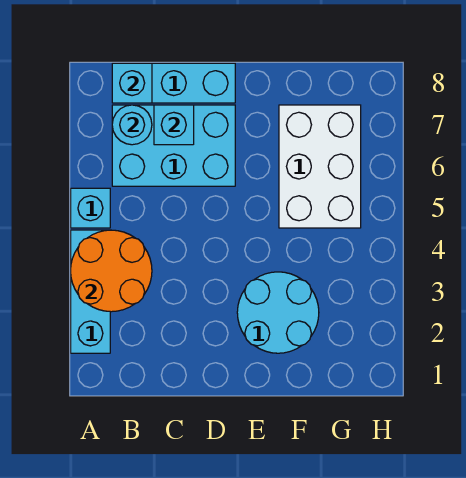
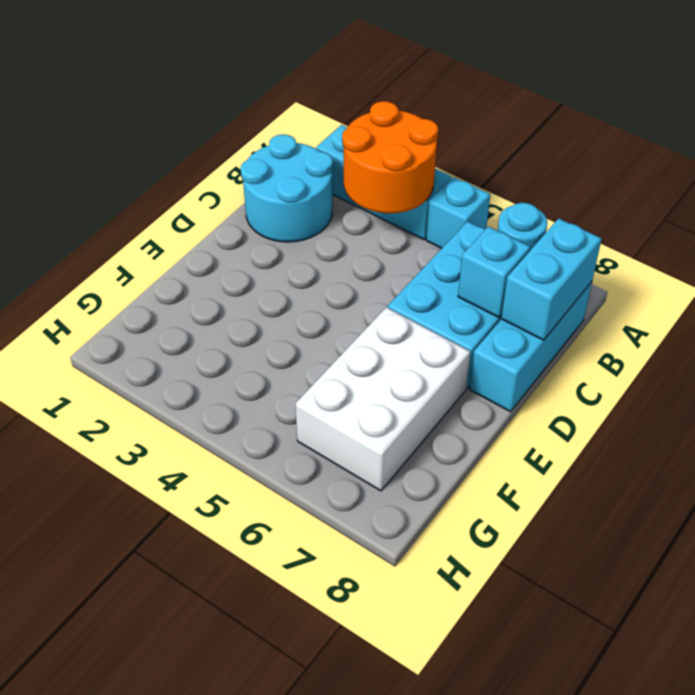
cyan 1x1 brick [112,63,152,103] -> cyan 1x2 brick [501,218,602,340]
cyan 2x2 round brick [237,272,319,353] -> cyan 2x2 round brick moved to [241,134,333,242]
white 2x3 brick [279,105,361,228] -> white 2x3 brick turned to [295,307,470,491]

